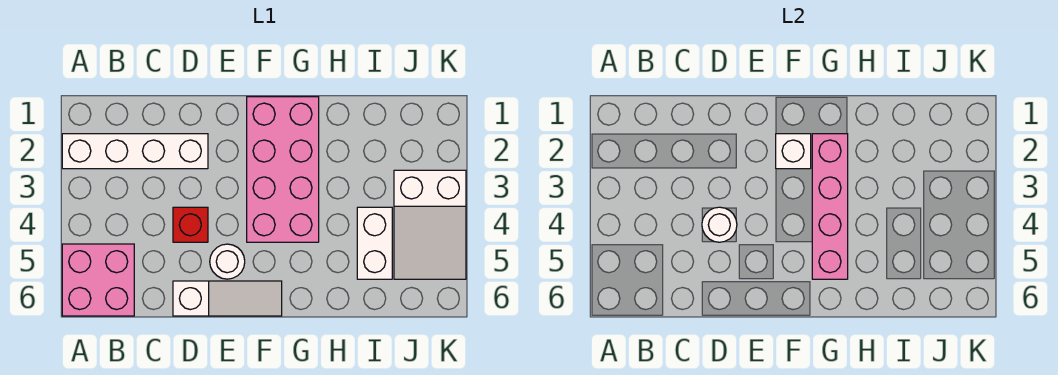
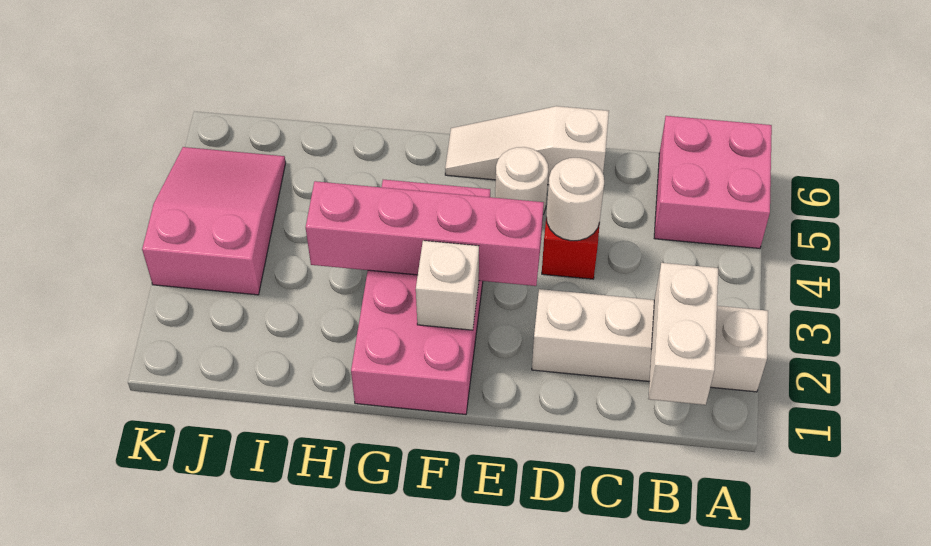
pink 1x4 brick [812,134,848,279] -> pink 1x4 brick turned to [306,181,544,286]
white 1x2 brick [357,207,392,279] -> white 1x2 brick moved to [649,263,718,405]
white 2x3 slope [394,170,466,279] -> pink 2x3 slope [142,147,286,295]

